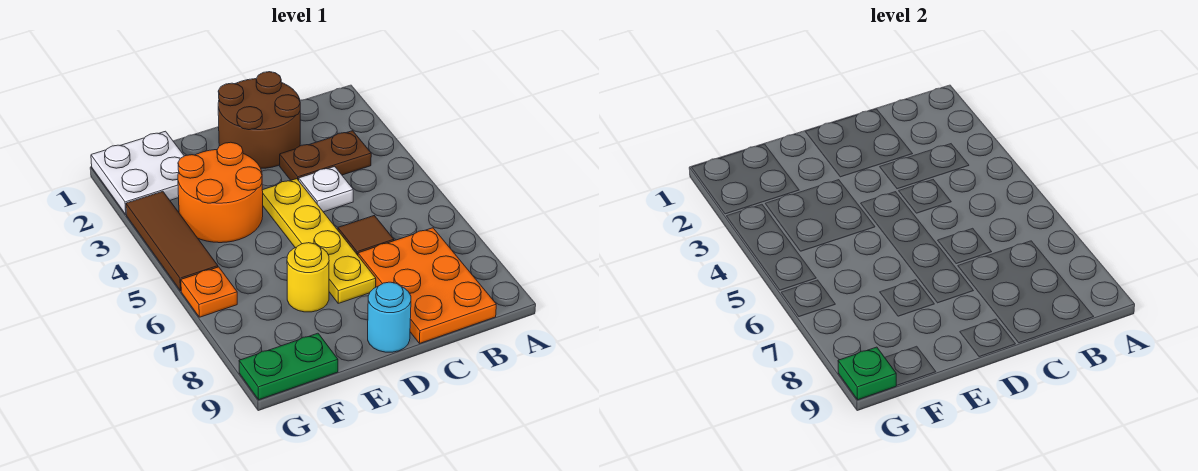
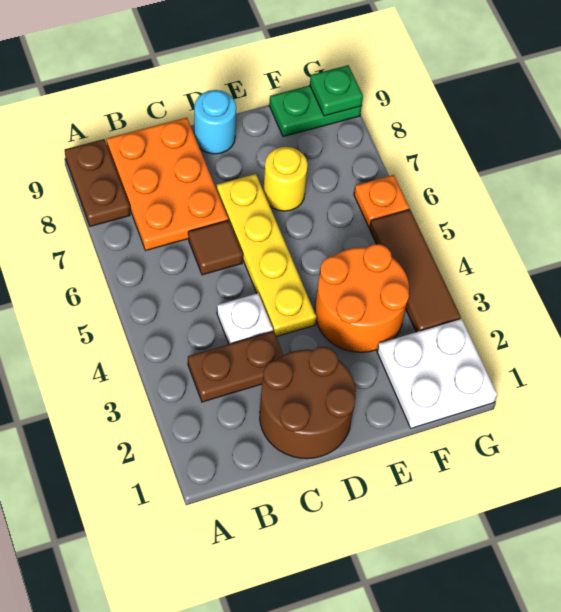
none -> brown 1x2 plate [65,139,130,226]

